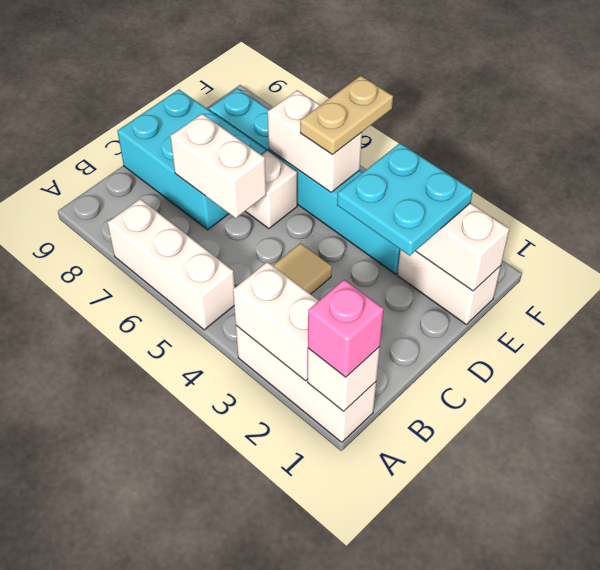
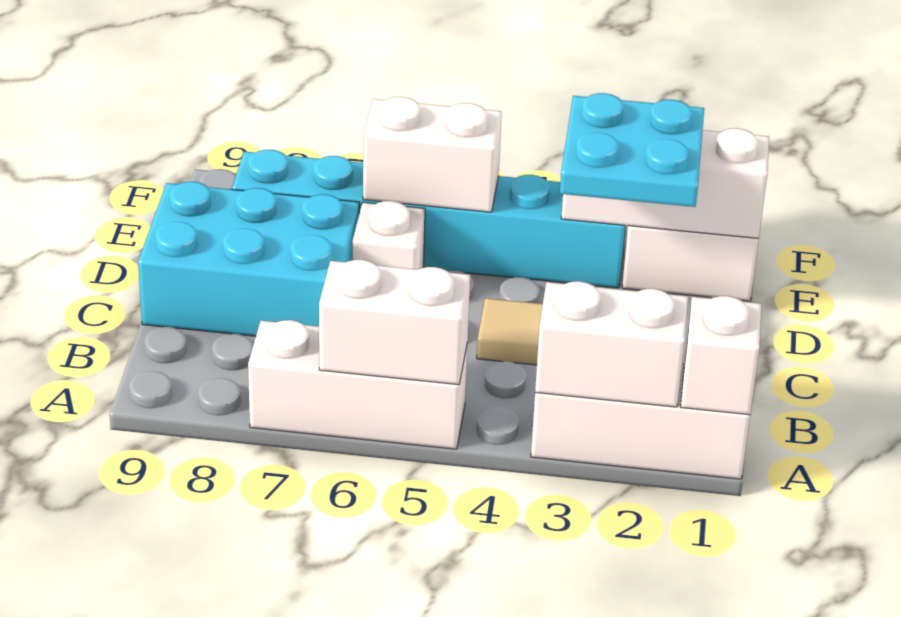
pink 1x1 brick [308,280,384,377] -> none
white 1x2 brick [170,114,266,218] -> white 1x2 brick moved to [319,260,470,385]
tan 1x2 plate [300,76,393,155] -> none

